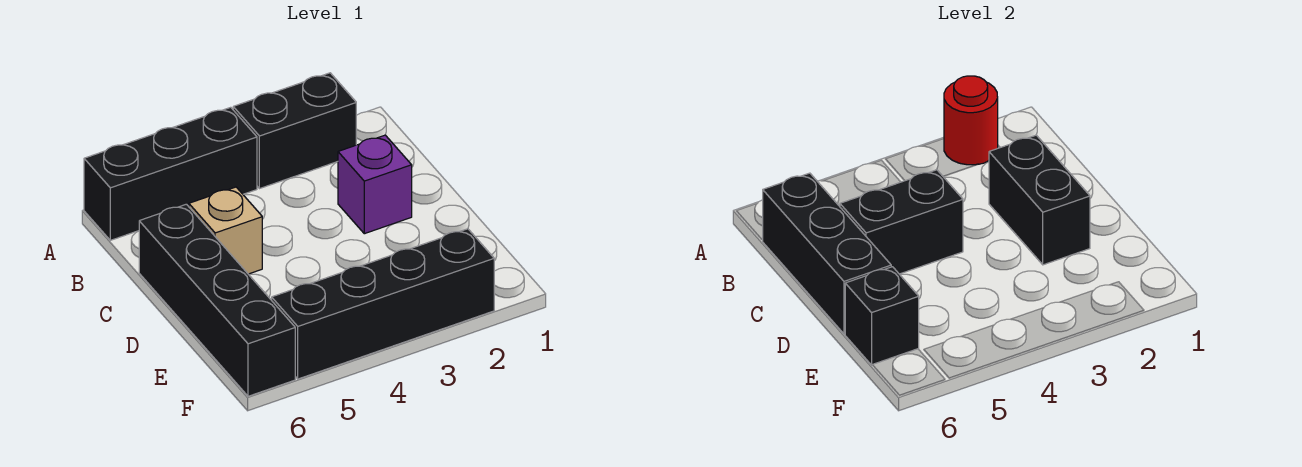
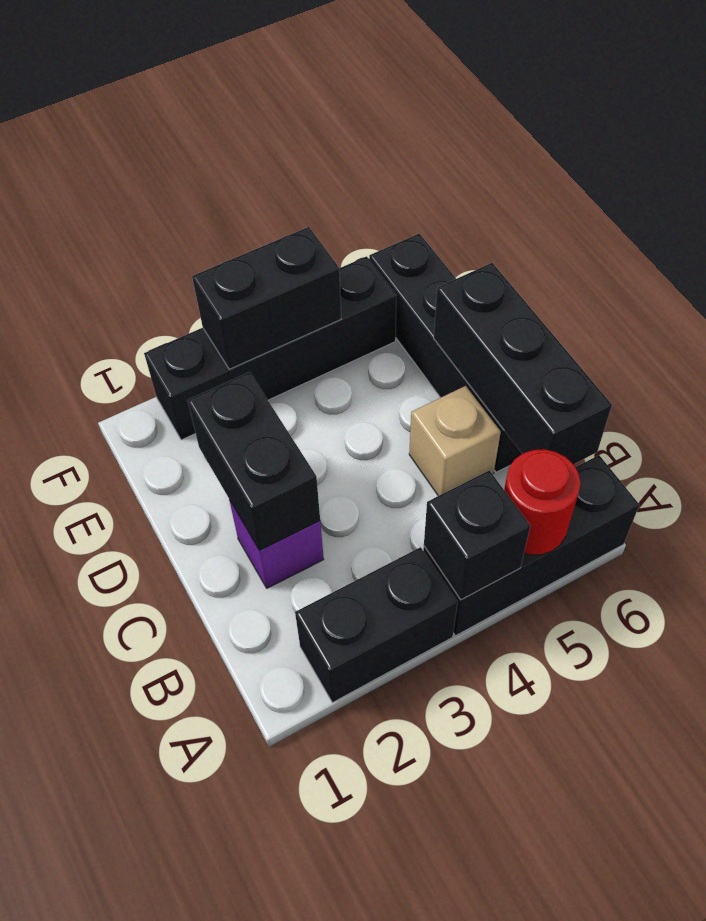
red 1x1 round brick [944,76,998,165] -> red 1x1 round brick moved to [504,449,581,555]
black 1x2 brick [840,170,963,274] -> black 1x2 brick moved to [192,227,341,369]
black 1x1 brick [845,267,919,365] -> black 1x1 brick moved to [424,470,530,600]

